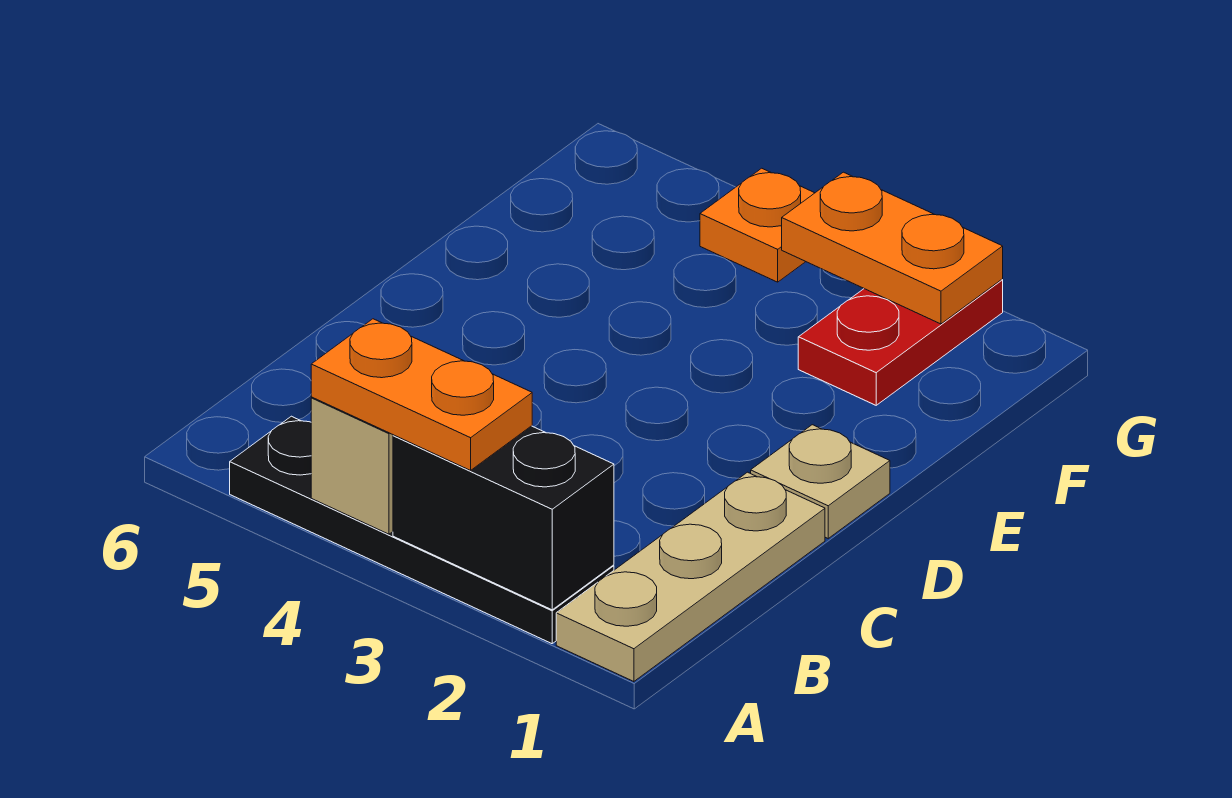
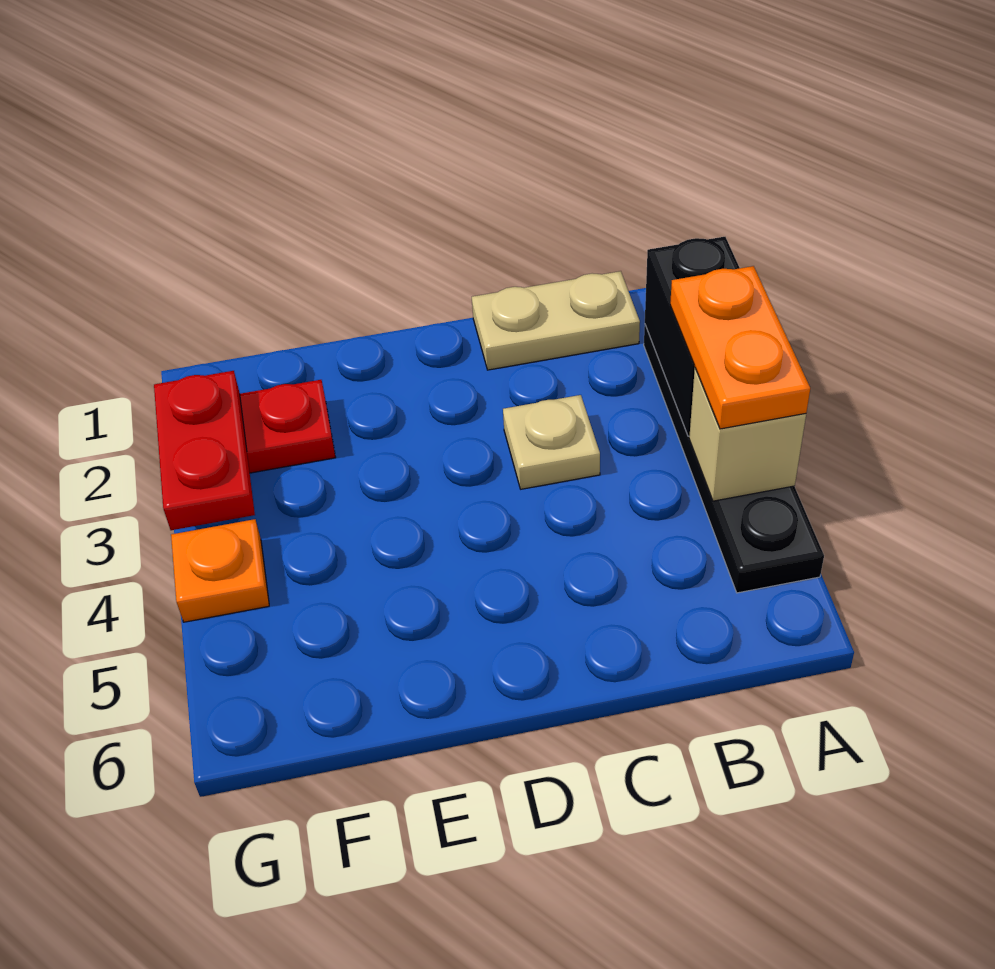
tan 1x3 plate [556,472,825,682] -> tan 1x2 plate [472,271,640,370]
tan 1x1 plate [751,425,890,538] -> tan 1x1 plate moved to [503,395,600,489]
orange 1x2 plate [782,172,1003,324] -> red 1x2 plate [154,371,255,530]

